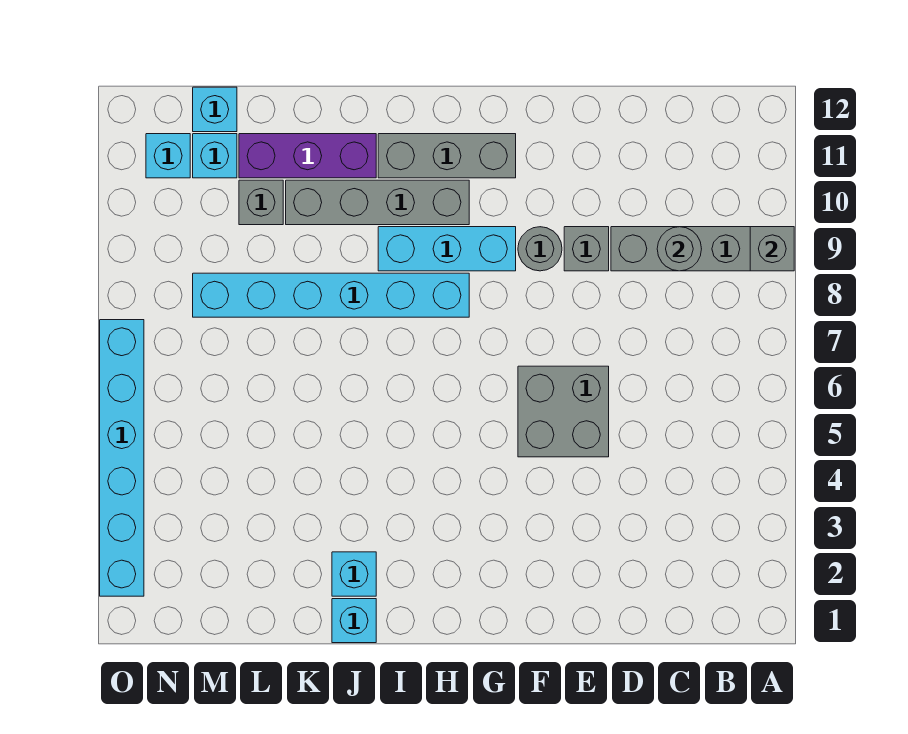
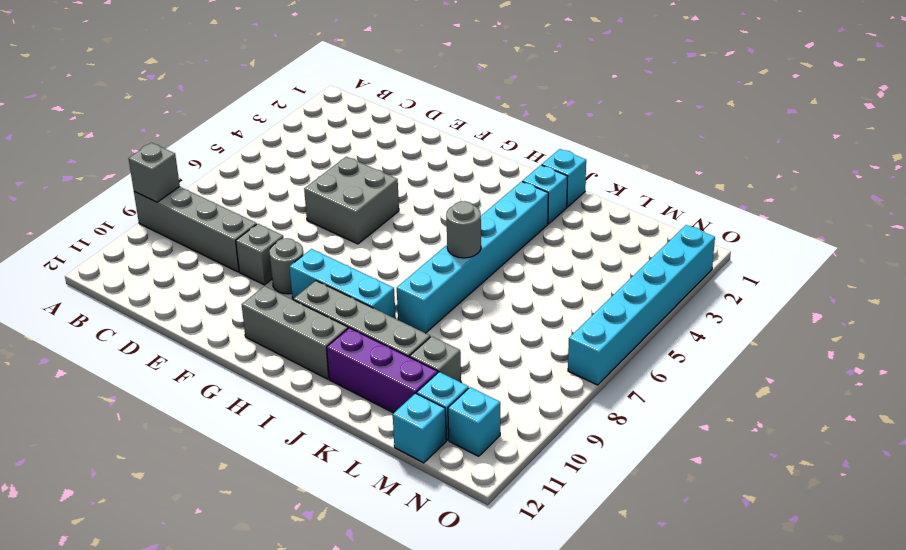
grey 1x1 round brick [657,227,701,271] -> grey 1x1 round brick moved to [446,201,481,258]
cyan 1x6 brick [193,273,469,317] -> cyan 1x6 brick turned to [397,182,548,333]

